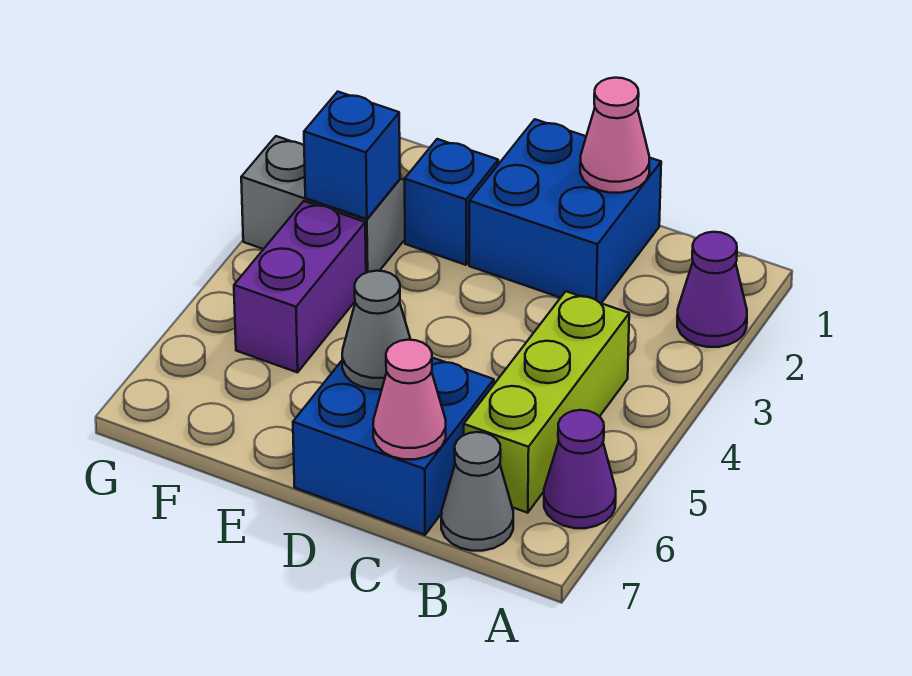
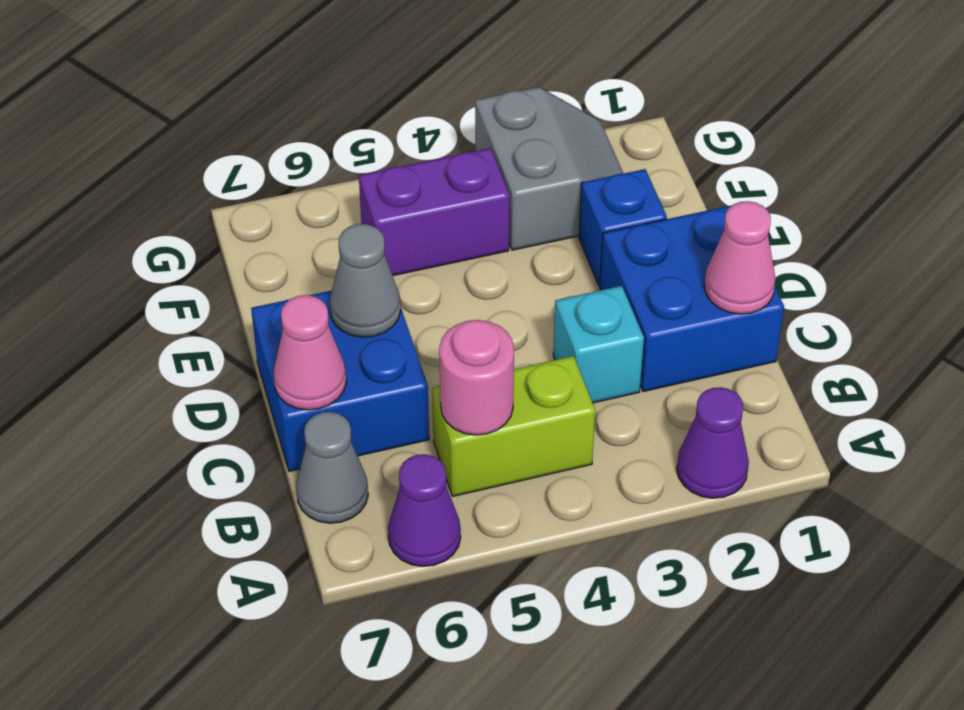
lime 1x3 brick [464,291,629,513] -> lime 1x2 brick [432,356,595,496]
none -> pink 1x1 round brick [439,320,514,435]
none -> cyan 1x1 brick [553,286,644,403]
blue 1x1 brick [304,92,400,219] -> none

